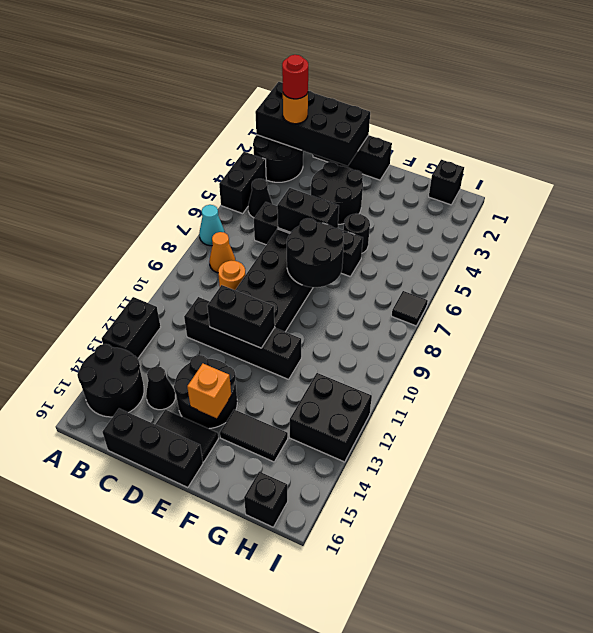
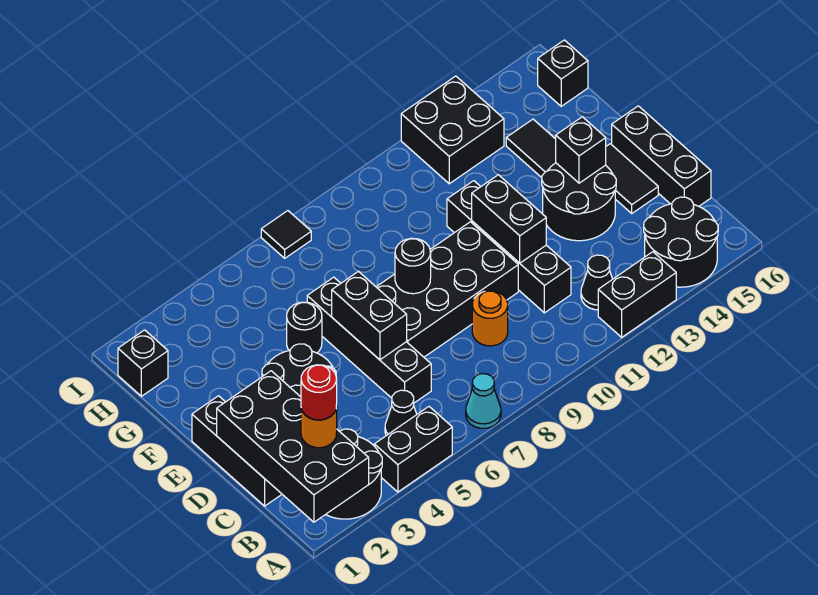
orange 1x1 cone [209,232,235,273] -> none
black 1x1 cone [146,366,175,410] -> black 1x1 cone moved to [581,255,612,310]
black 2x2 round brick [287,218,344,287] -> black 1x1 round brick [395,238,431,294]
orange 1x1 brick [187,364,231,418] -> black 1x1 brick [556,117,606,183]

